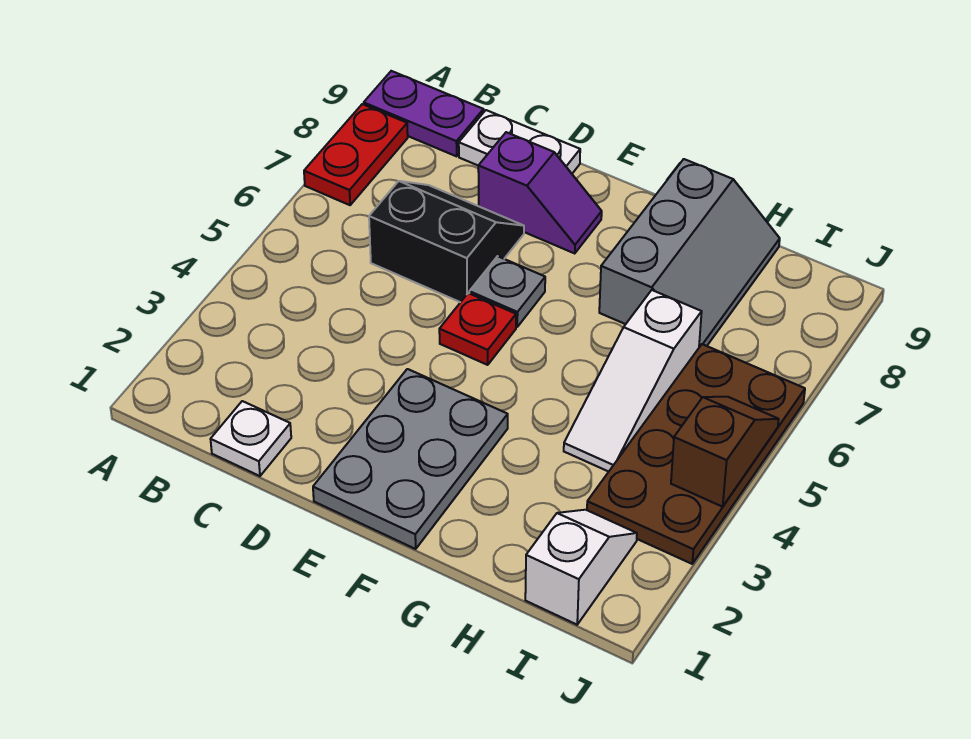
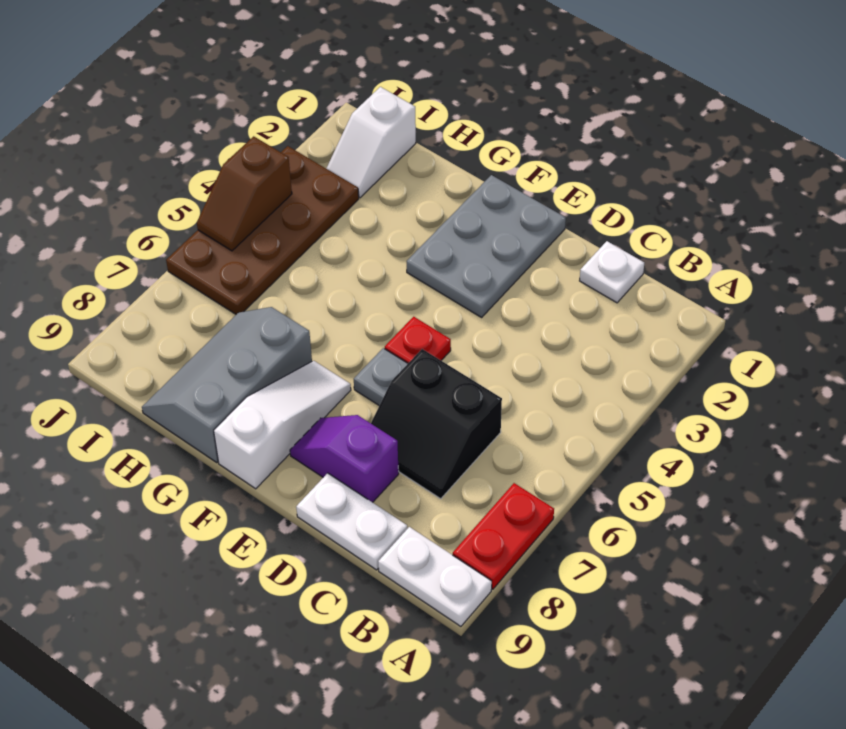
purple 1x2 plate [364,71,484,156] -> white 1x2 plate [378,527,492,627]
white 1x3 slope [564,290,702,472] -> white 1x3 slope moved to [214,361,351,489]

